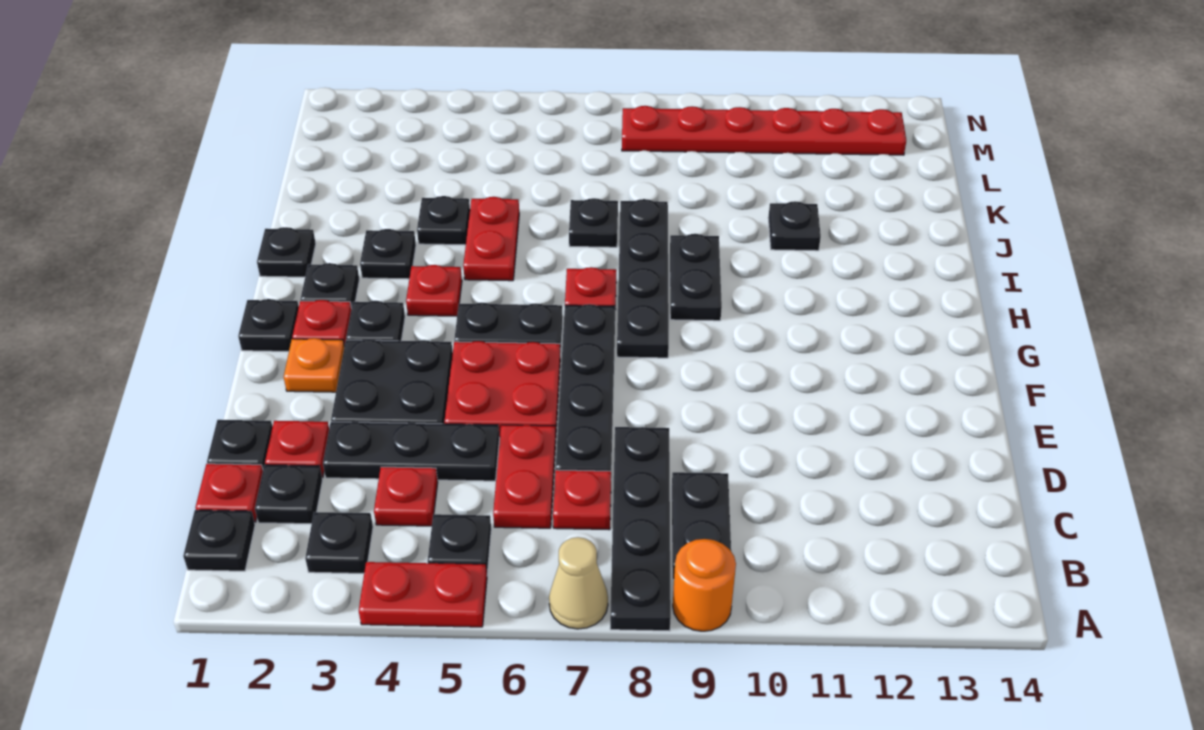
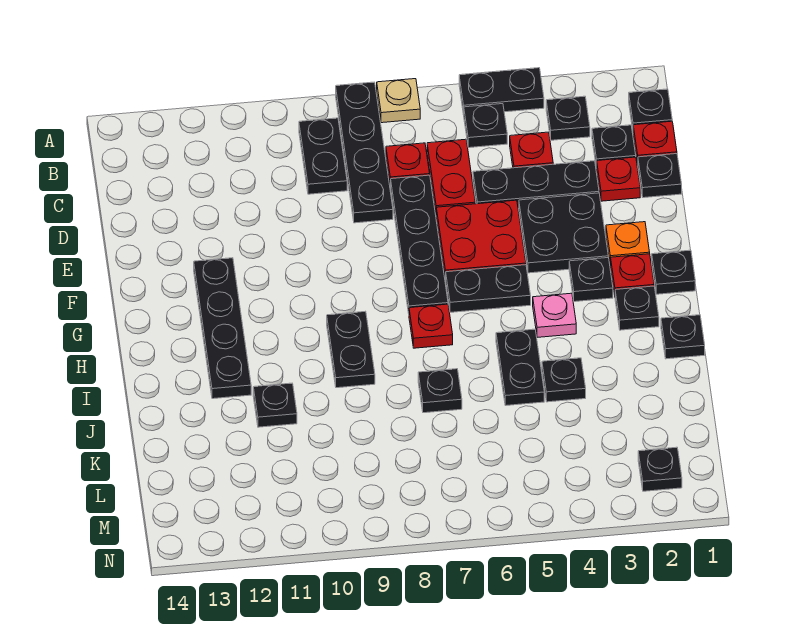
red 1x2 plate [359,562,487,627] -> black 1x2 plate [459,68,544,115]
tan 1x1 cone [549,537,608,629] -> tan 1x1 plate [377,79,420,123]
orange 1x1 round brick [673,539,736,631] -> none
black 1x4 plate [617,199,669,358] -> black 1x4 plate moved to [194,258,251,399]
red 1x1 plate [406,265,462,316] -> pink 1x1 plate [533,293,576,337]
black 1x1 plate [360,229,416,279] -> black 1x1 plate moved to [638,447,682,491]
red 1x2 plate [463,197,519,281] -> black 1x2 plate [496,329,544,406]
red 1x6 plate [622,106,906,155] -> none

